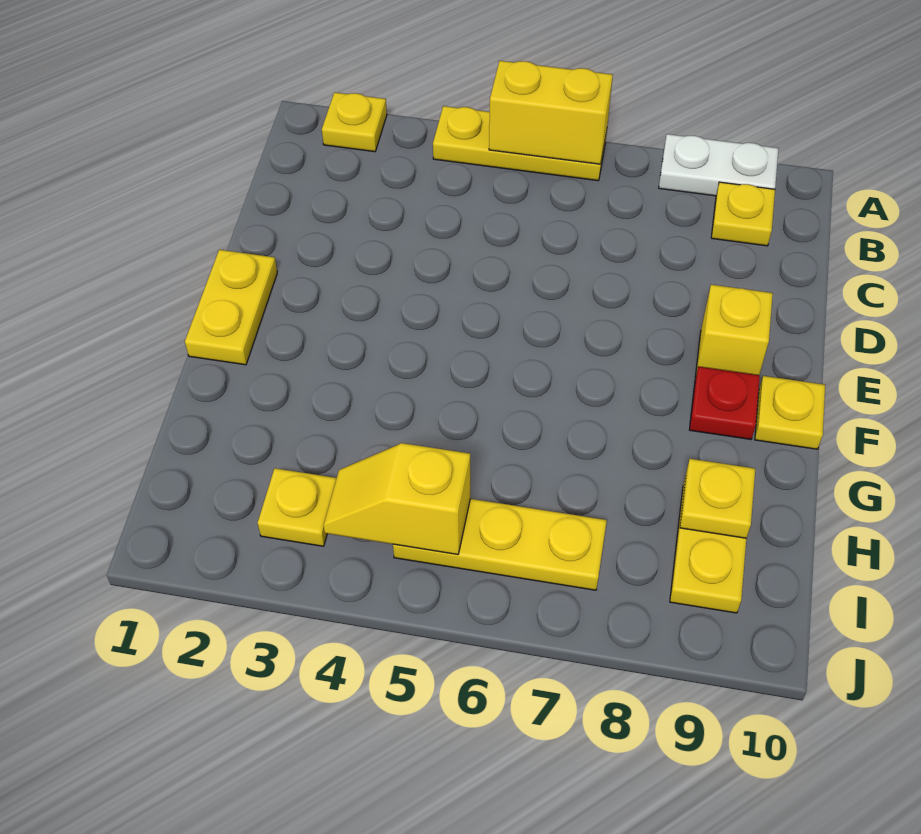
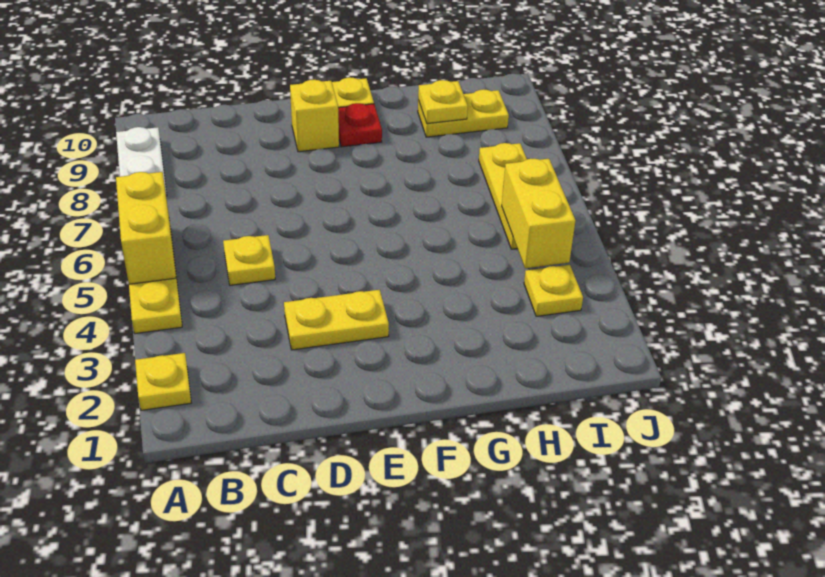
yellow 1x1 plate [711,182,775,246] -> yellow 1x1 plate moved to [223,235,275,285]
yellow 1x2 plate [185,250,277,365] -> yellow 1x2 plate moved to [284,290,389,350]
yellow 1x2 slope [324,443,470,554] -> yellow 1x2 brick [502,159,576,268]

